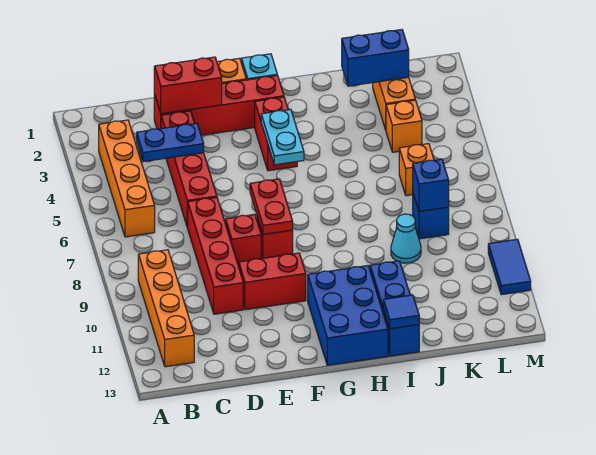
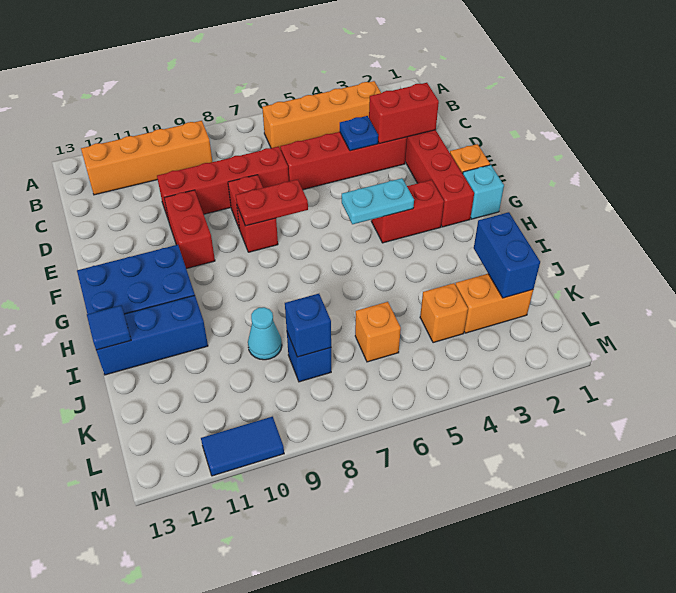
blue 1x2 plate [137,123,204,162] -> blue 1x1 plate [340,116,378,151]
red 1x2 brick [154,57,222,114] -> red 1x2 brick turned to [369,83,439,144]

